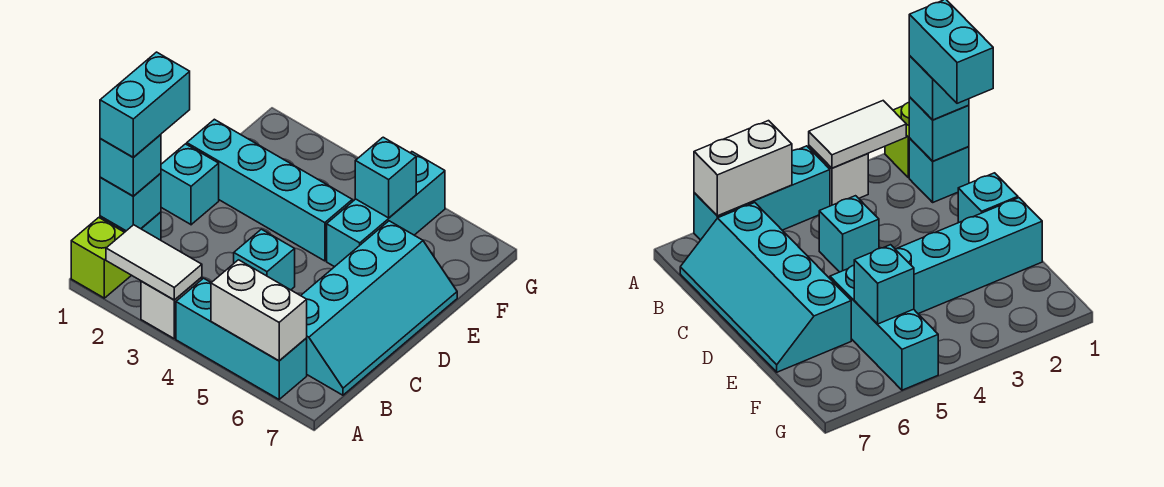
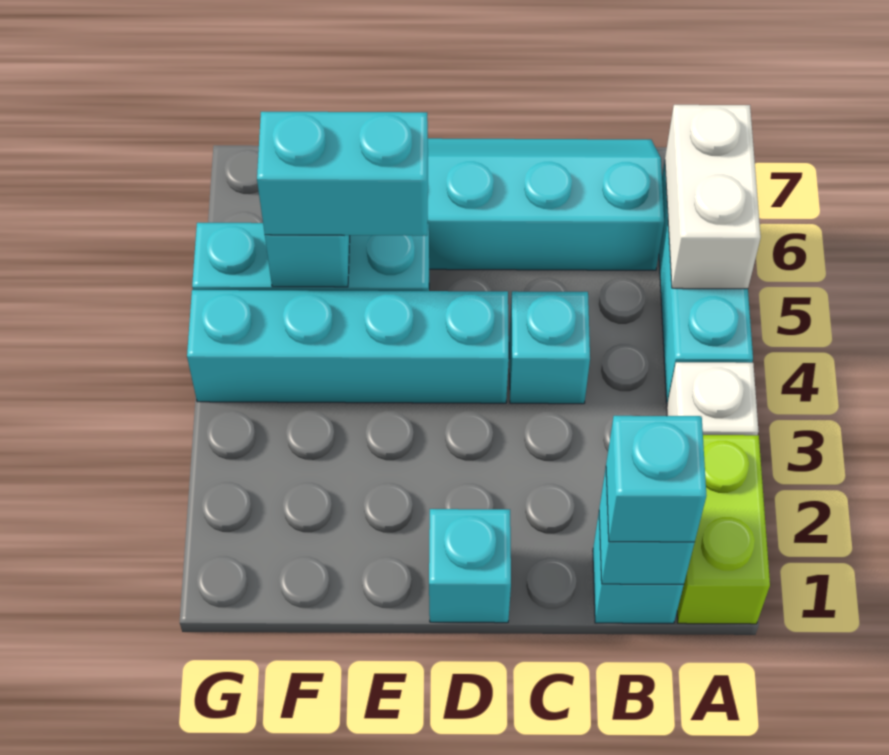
lime 1x1 brick [71,218,131,298] -> lime 1x2 brick [677,435,770,624]
white 1x2 tile [106,225,202,300] -> none
cyan 1x2 brick [100,52,190,157] -> cyan 1x2 brick moved to [257,112,428,236]
cyan 1x4 brick [187,119,352,261] -> cyan 1x4 brick turned to [187,290,509,403]

